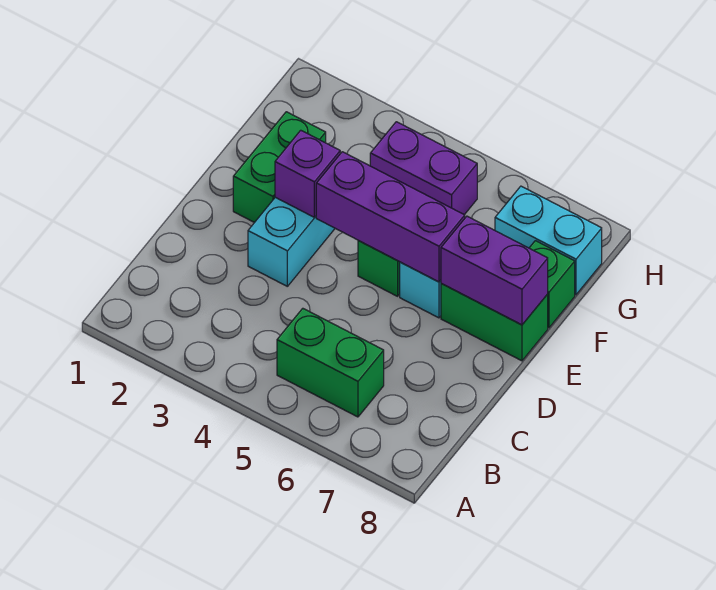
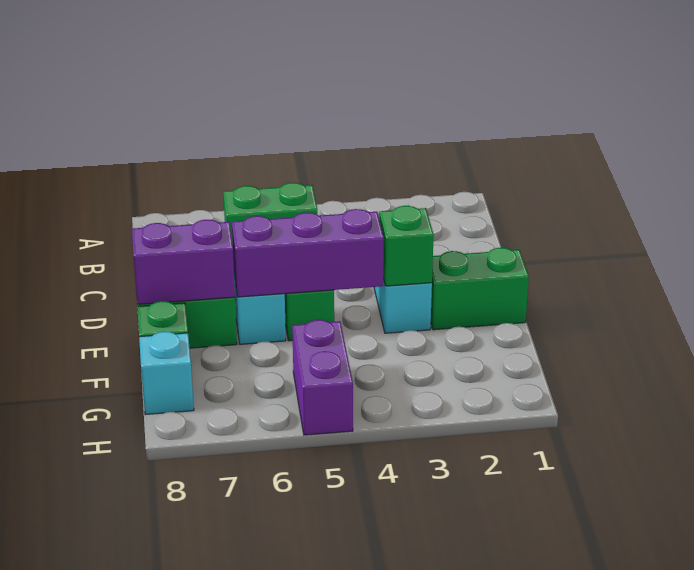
green 1x2 brick [233,112,326,223] -> green 1x2 brick turned to [431,248,529,330]
purple 1x1 brick [275,130,340,217] -> green 1x1 brick [379,206,434,286]
purple 1x2 brick [370,122,477,215] -> purple 1x2 brick turned to [292,320,353,435]
cyan 1x2 brick [495,186,602,295] -> cyan 1x1 brick [139,332,194,415]

